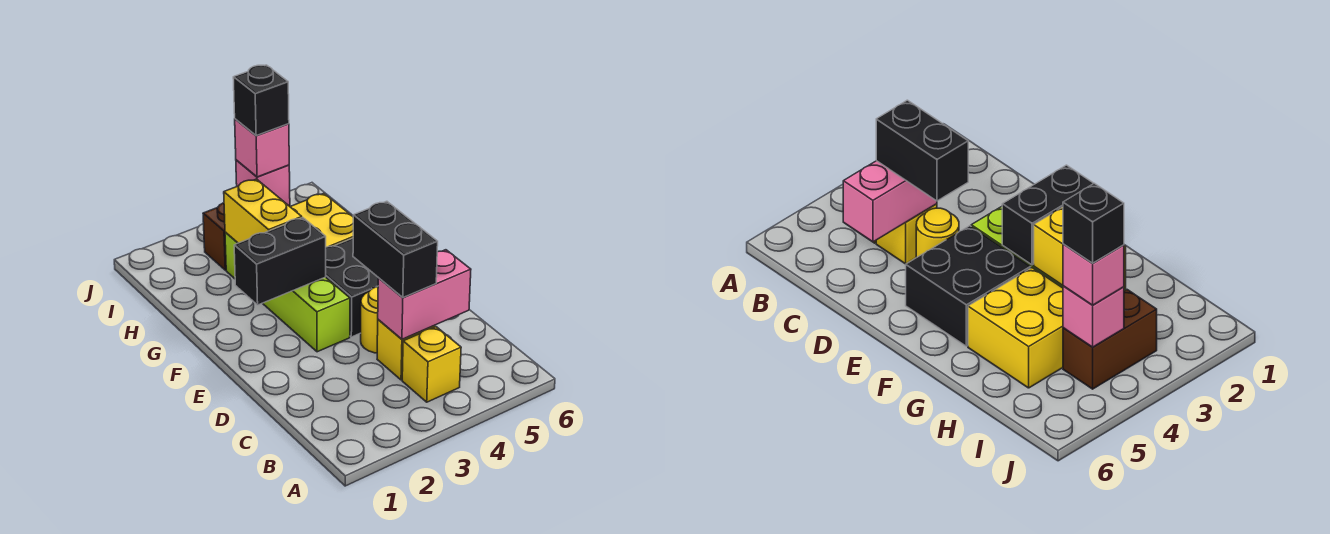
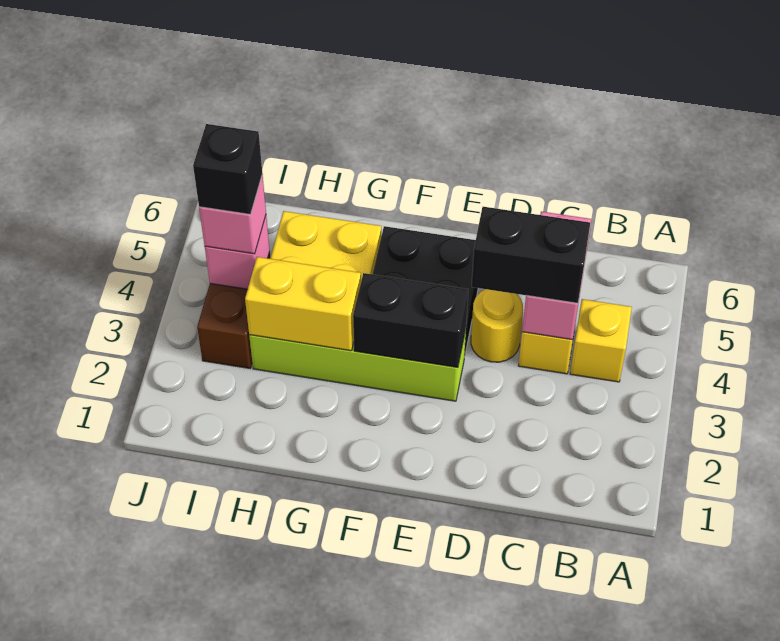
black 1x2 brick [234,218,326,305] -> black 1x2 brick turned to [353,273,468,368]

